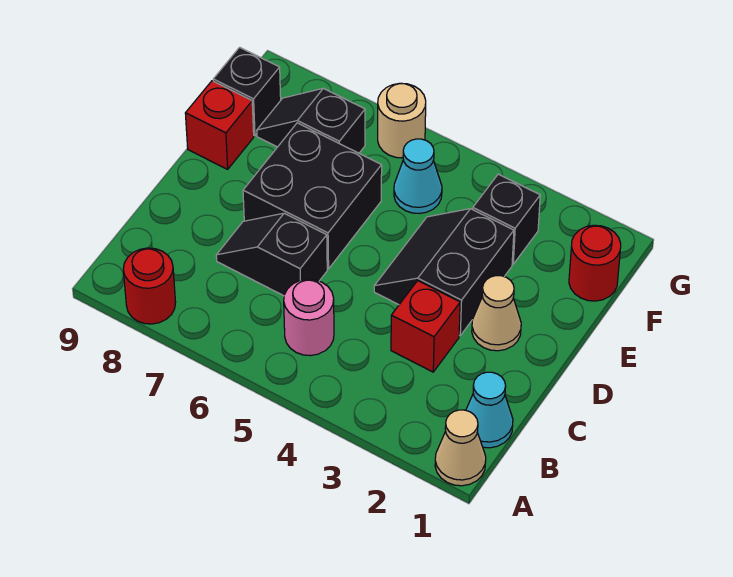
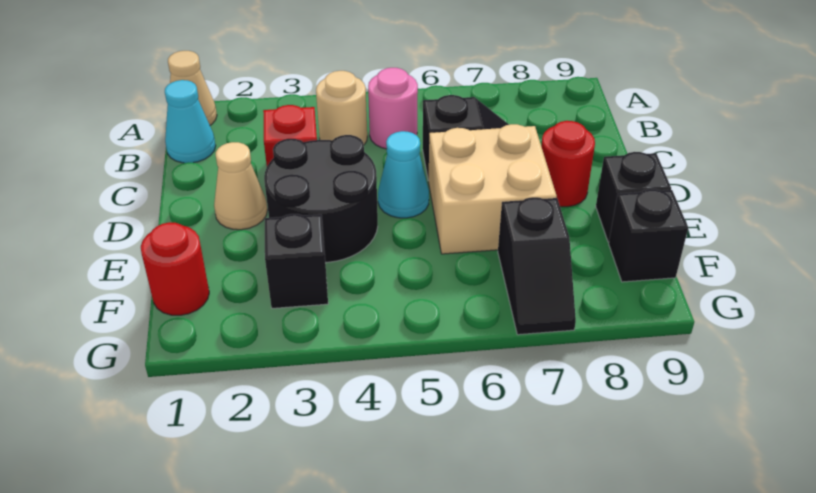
red 1x1 round brick [123,248,176,324] -> red 1x1 round brick moved to [541,121,595,207]
black 2x2 slope [374,209,514,335] -> black 2x2 round brick [264,135,378,262]
black 2x2 brick [243,123,382,269] -> tan 2x2 brick [428,124,557,254]
red 1x1 brick [185,81,254,169] -> black 1x1 brick [596,152,671,242]
cyan 1x1 cone [394,139,442,214] -> cyan 1x1 cone moved to [378,131,429,218]
black 1x2 slope [257,88,365,153] -> black 1x2 slope turned to [498,197,576,335]
tan 1x1 round brick [378,83,426,158] -> tan 1x1 round brick moved to [316,71,367,144]

